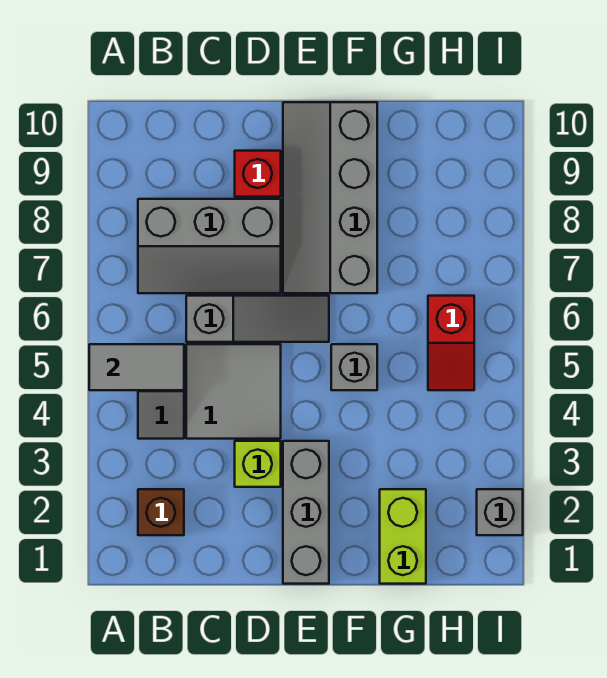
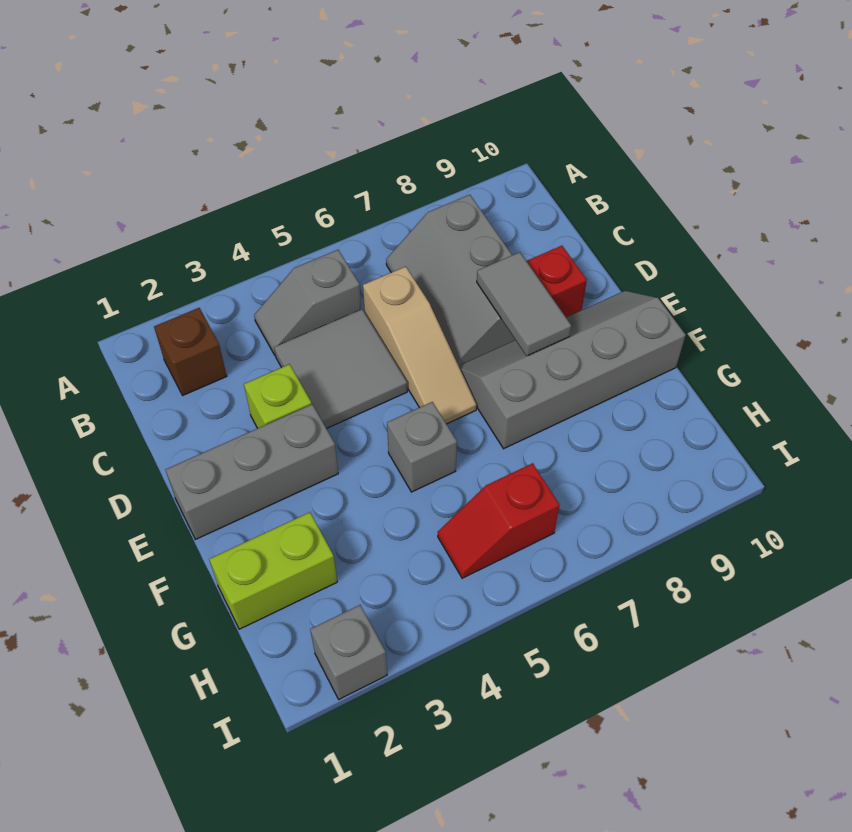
grey 1x2 tile [89,344,184,390] -> grey 1x2 tile moved to [477,252,571,356]
grey 1x3 slope [186,296,329,342] -> tan 1x3 slope [363,267,476,424]

